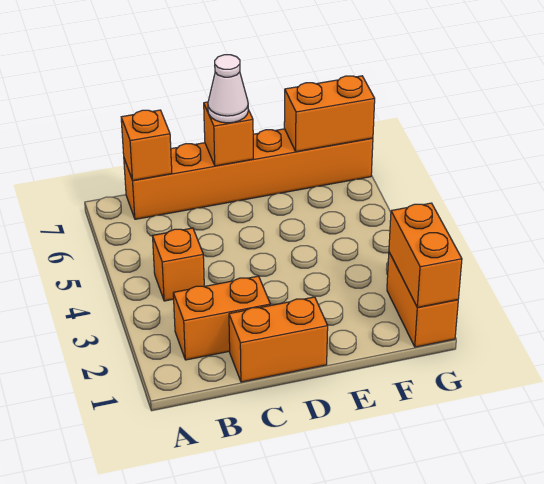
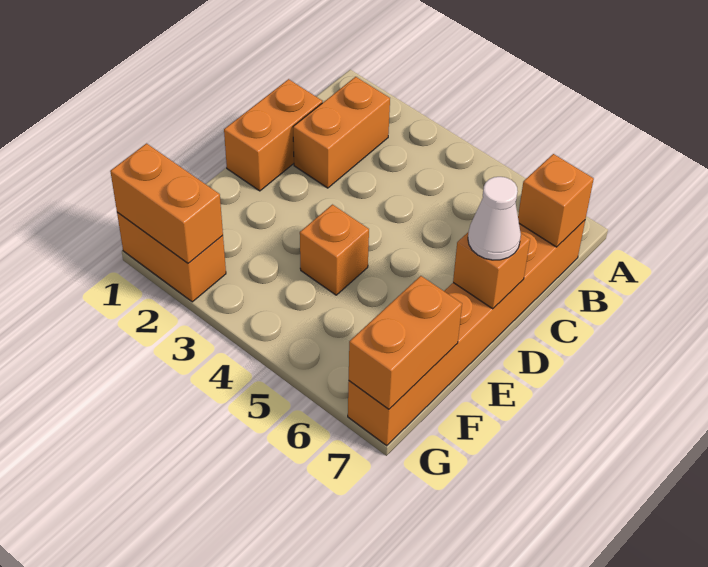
orange 1x1 brick [153,228,204,301] -> orange 1x1 brick moved to [300,205,369,295]

